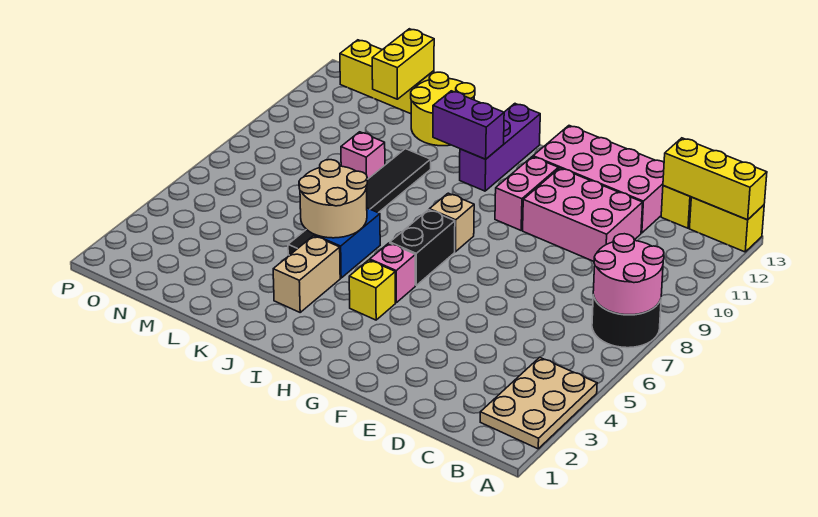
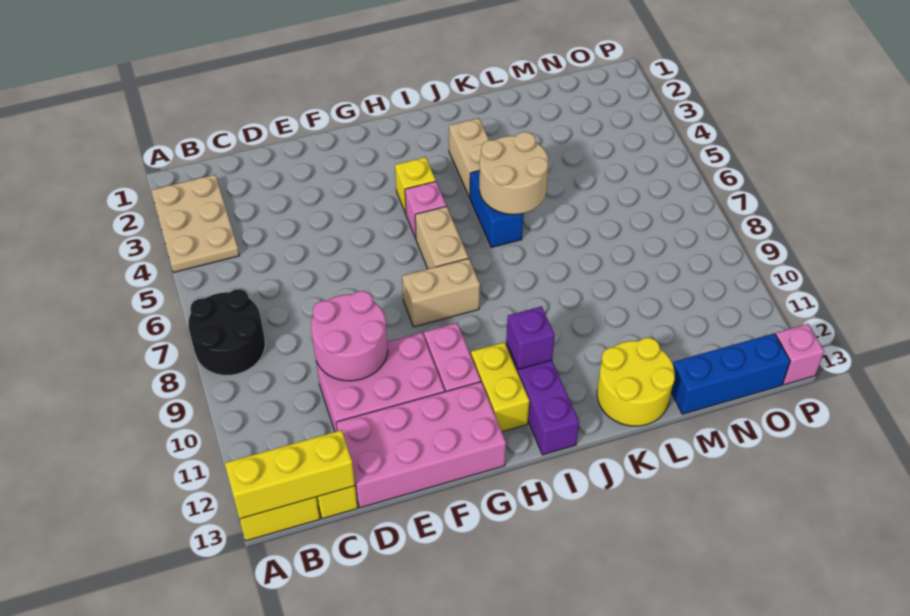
pink 2x2 round brick [593,234,664,315] -> pink 2x2 round brick moved to [311,291,388,381]
black 1x2 brick [390,210,455,285] -> tan 1x2 brick [415,206,468,269]
tan 1x1 brick [429,193,474,252] -> tan 1x2 brick [402,258,480,327]
purple 1x2 brick [433,91,504,159] -> purple 1x1 brick [506,306,555,369]
black 1x6 tile [288,149,431,255] -> none
pink 1x1 brick [341,132,385,179] -> pink 1x1 brick moved to [776,324,824,385]
yellow 1x2 brick [372,29,434,99] -> yellow 1x2 brick moved to [471,342,529,432]
yellow 1x3 brick [340,40,434,114] -> blue 1x3 brick [671,333,790,414]

